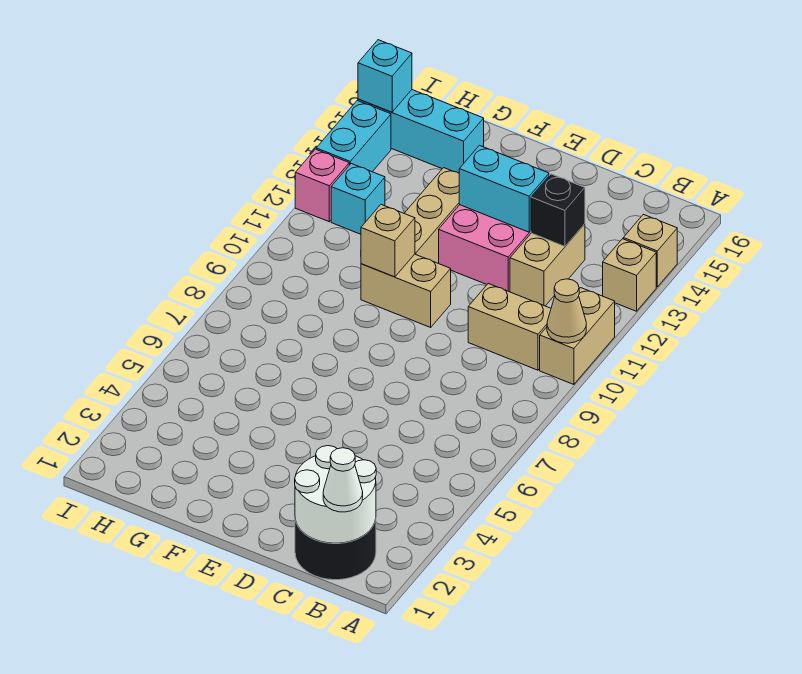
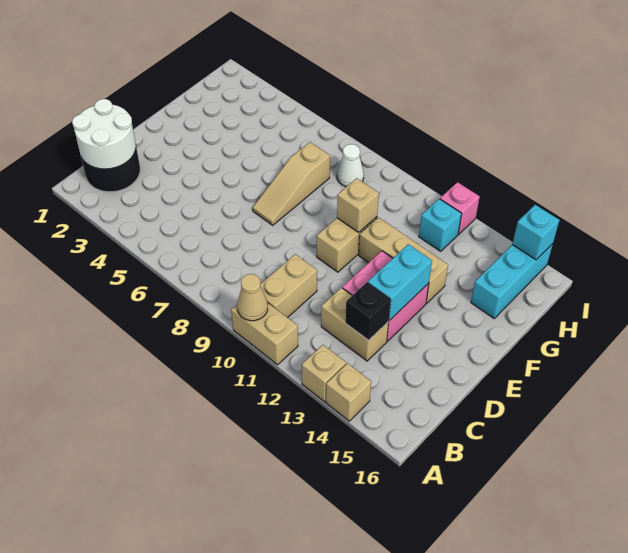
white 1x1 cone [323,448,363,512] -> white 1x1 cone moved to [337,144,364,187]
none -> tan 1x3 slope [253,142,330,225]
cyan 1x2 brick [316,101,391,172] -> none

